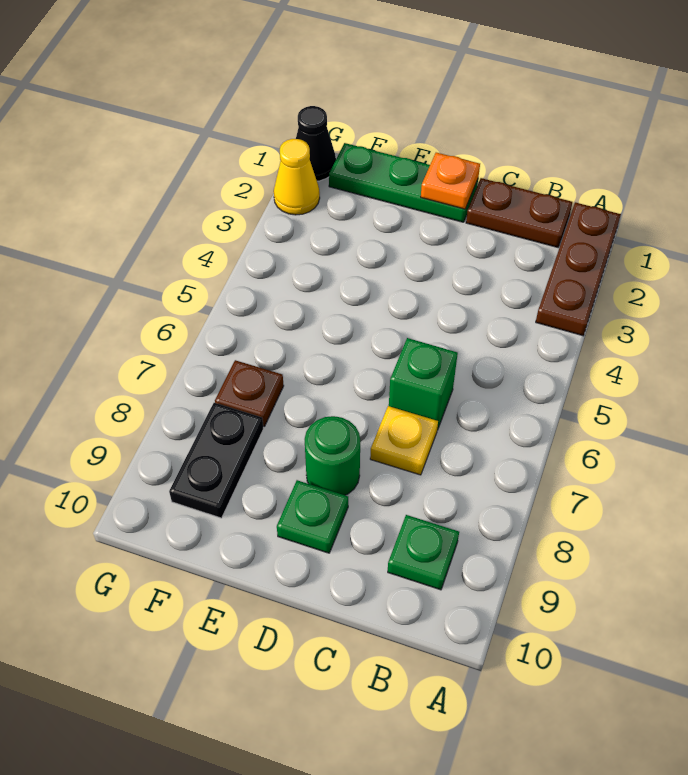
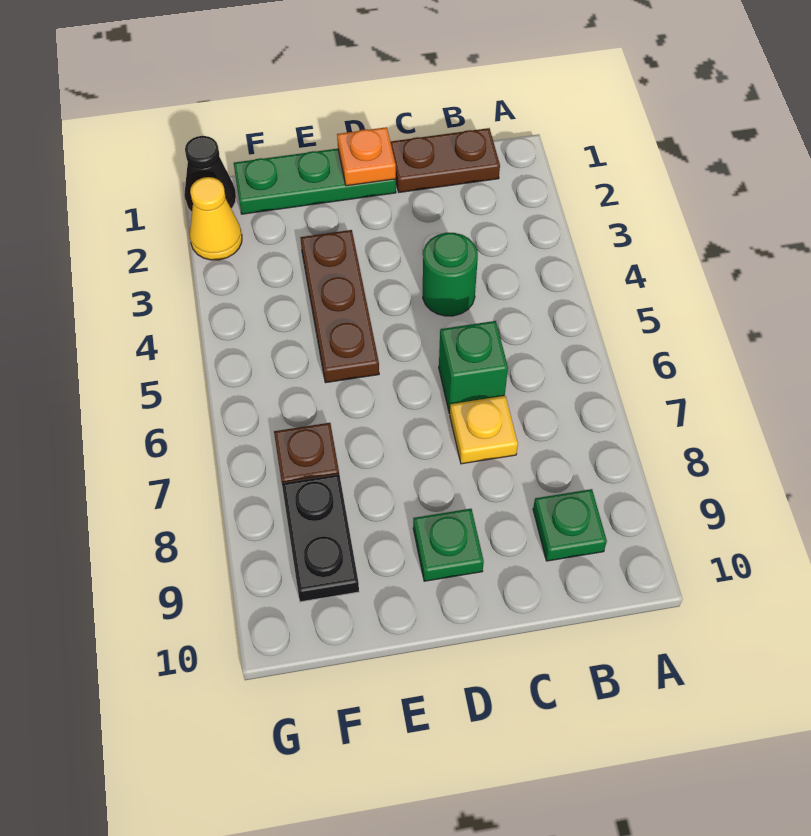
brown 1x3 plate [536,202,621,336] -> brown 1x3 plate moved to [300,230,379,383]
green 1x1 round brick [305,416,360,495] -> green 1x1 round brick moved to [423,233,478,316]

